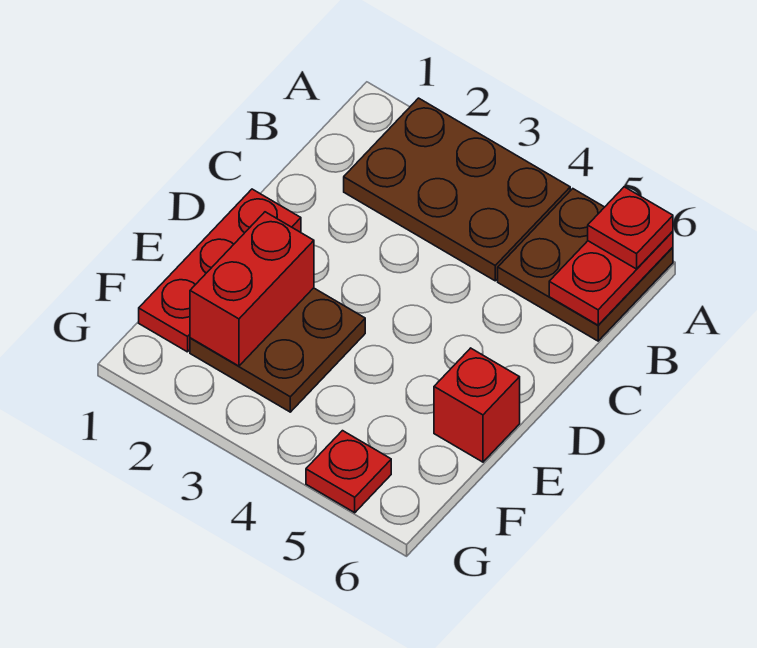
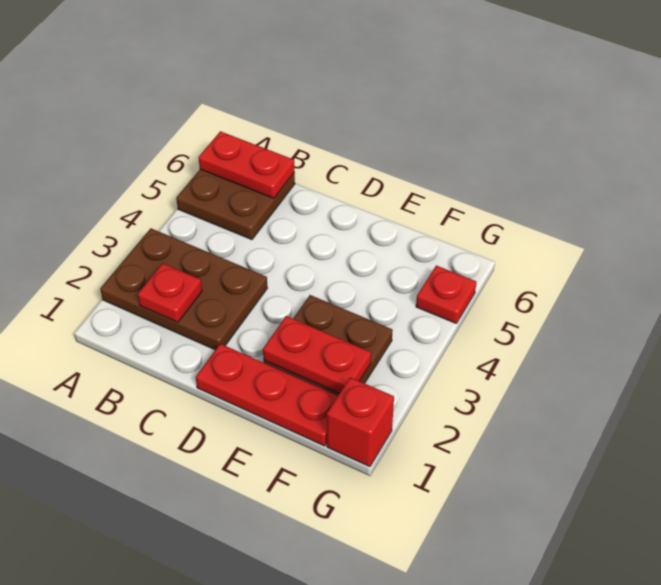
brown 2x3 plate [344,98,570,281] -> brown 2x3 plate turned to [100,228,267,350]
red 1x1 plate [588,187,673,269] -> red 1x1 plate moved to [138,263,202,322]
red 1x2 brick [190,212,314,366] -> red 1x2 plate [263,316,371,393]
red 1x1 brick [434,348,520,462] -> red 1x1 brick moved to [327,377,394,467]

